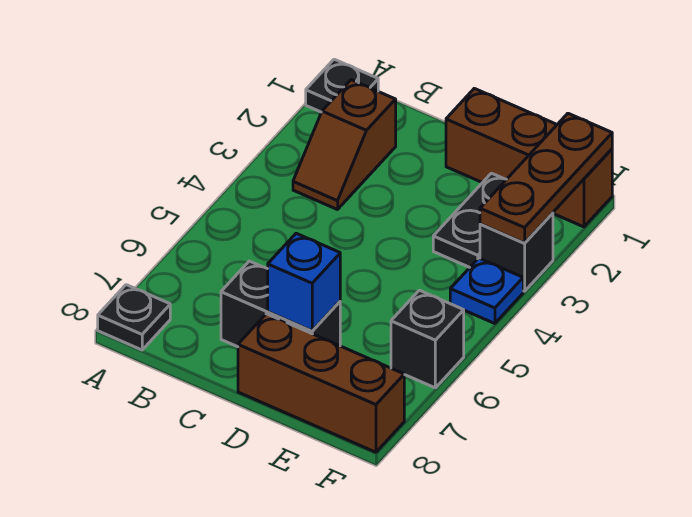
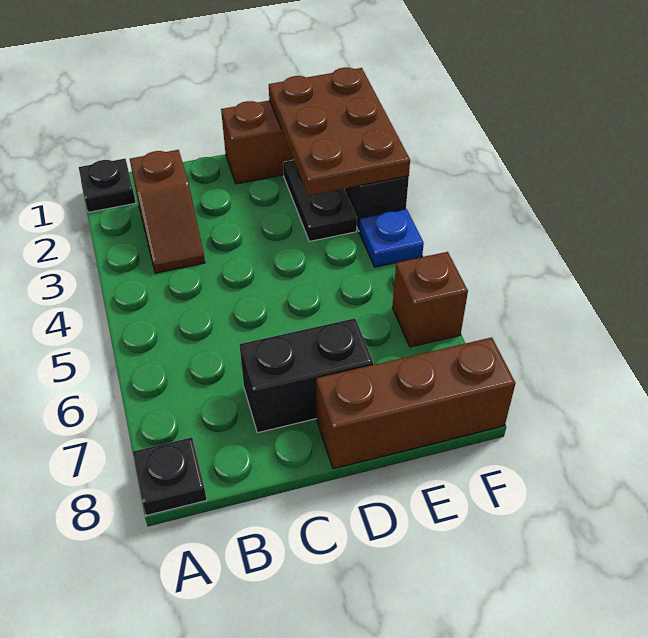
blue 1x1 brick [268,233,340,331] -> none
brown 1x3 plate [480,113,612,243] -> brown 2x3 plate [269,68,410,195]
black 1x1 brick [391,290,464,388] -> brown 1x1 brick [392,252,468,347]

